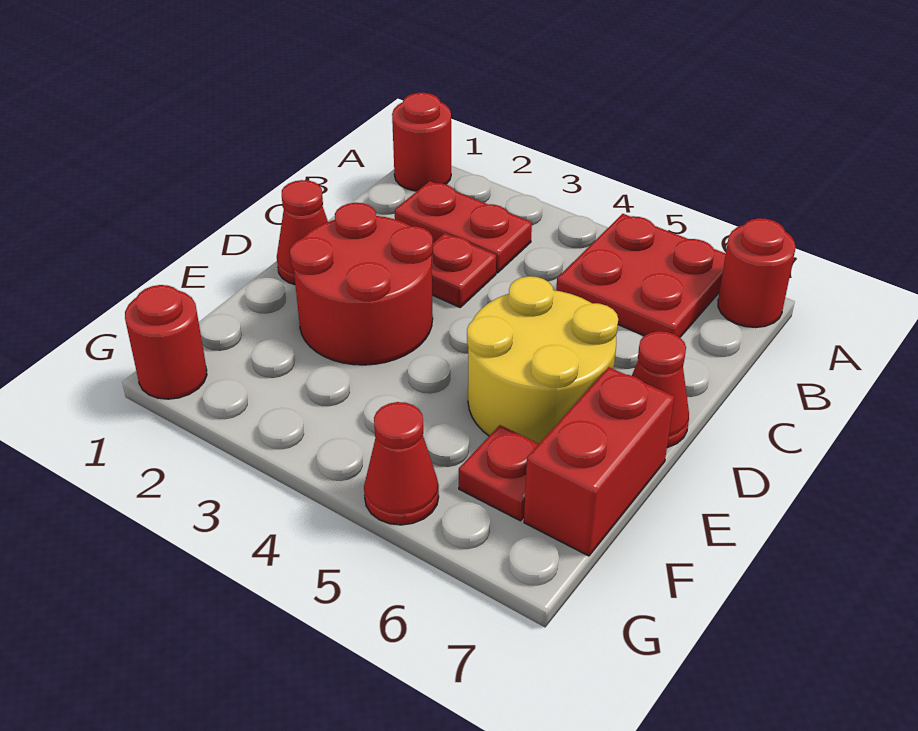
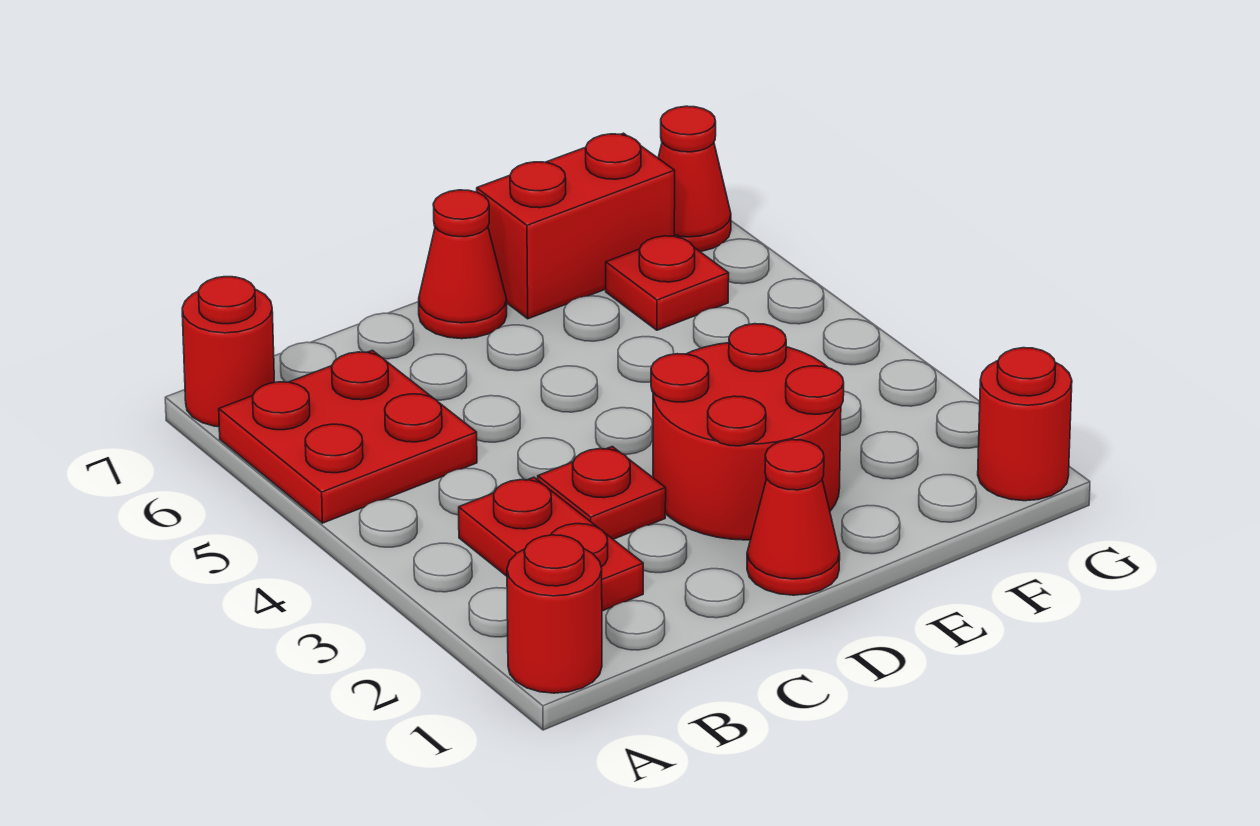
yellow 2x2 round brick [467,276,618,444] -> none
red 1x1 cone [364,402,439,525] -> red 1x1 cone moved to [658,106,731,252]

